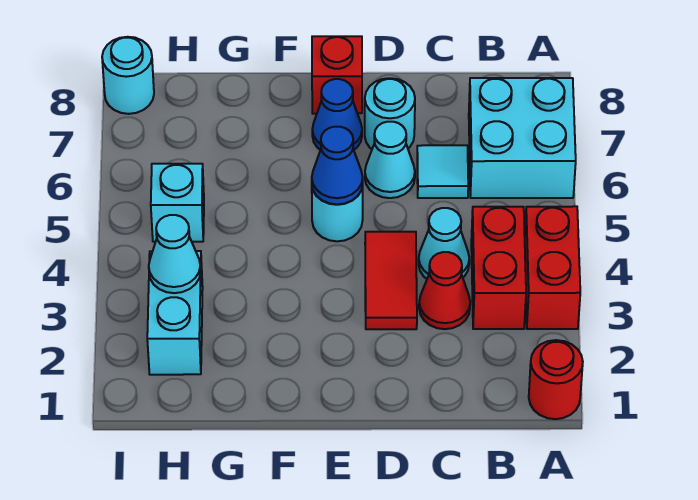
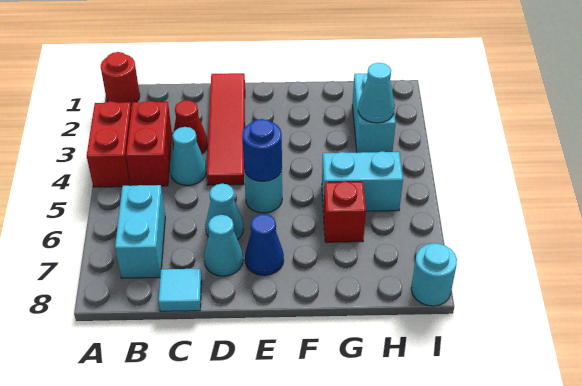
cyan 2x2 brick [469,78,576,198] -> cyan 1x2 brick [115,185,165,278]
cyan 1x1 tile [417,145,468,198] -> cyan 1x1 tile moved to [158,269,202,311]
red 1x2 tile [365,232,417,329] -> red 1x4 tile [207,73,245,185]
cyan 1x1 round brick [365,78,415,149] -> cyan 1x1 cone [204,215,243,276]
blue 1x1 cone [312,127,363,204] -> blue 1x1 round brick [242,119,282,182]
red 1x1 brick [312,36,362,114] -> red 1x1 brick moved to [323,181,366,242]
cyan 1x1 brick [151,164,204,242] -> cyan 1x2 brick [322,151,403,212]

